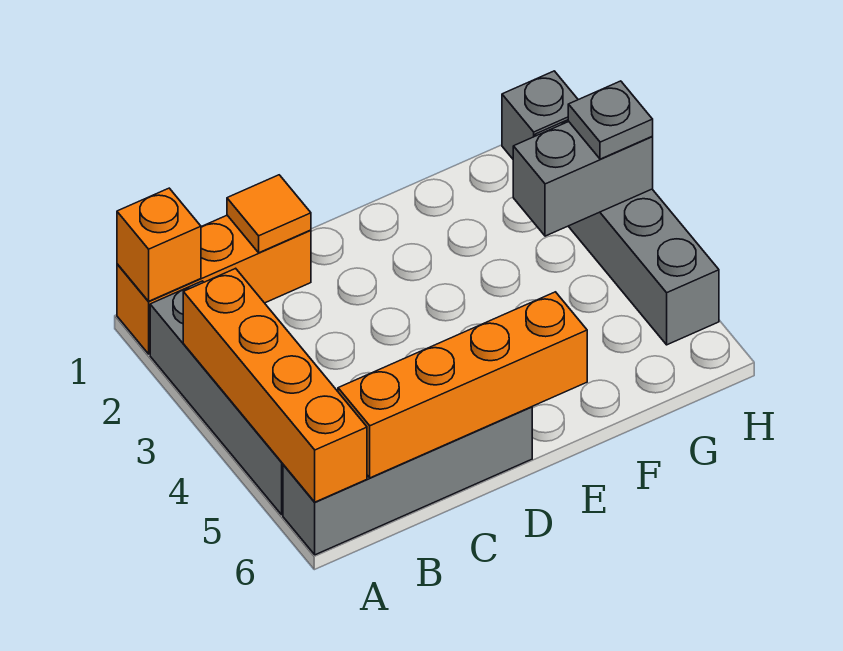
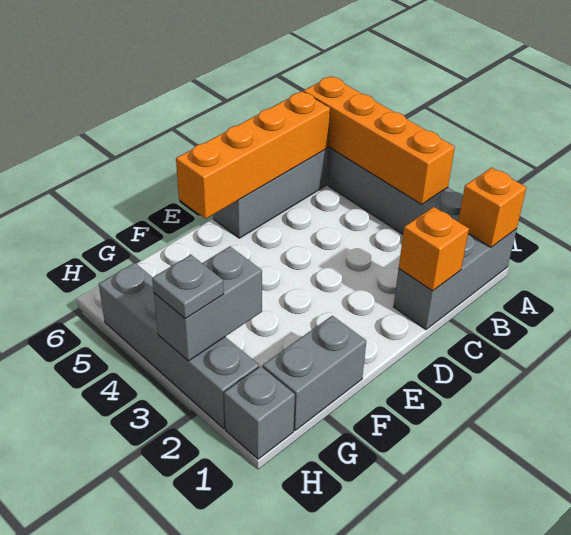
orange 1x3 brick [117,215,311,354] -> grey 1x3 brick [394,229,517,330]
orange 1x1 tile [227,175,311,253] -> orange 1x1 brick [399,207,469,291]
none -> grey 1x2 brick [263,316,366,430]

